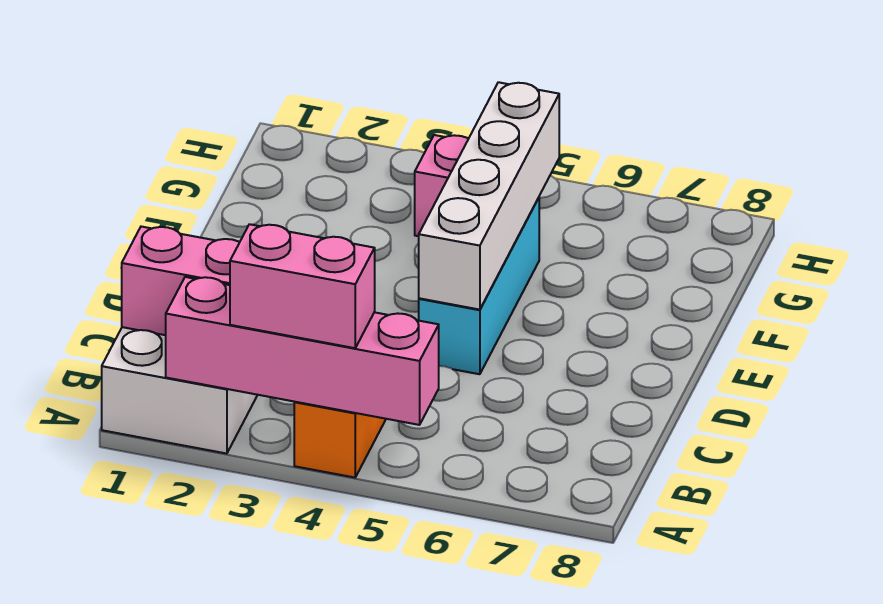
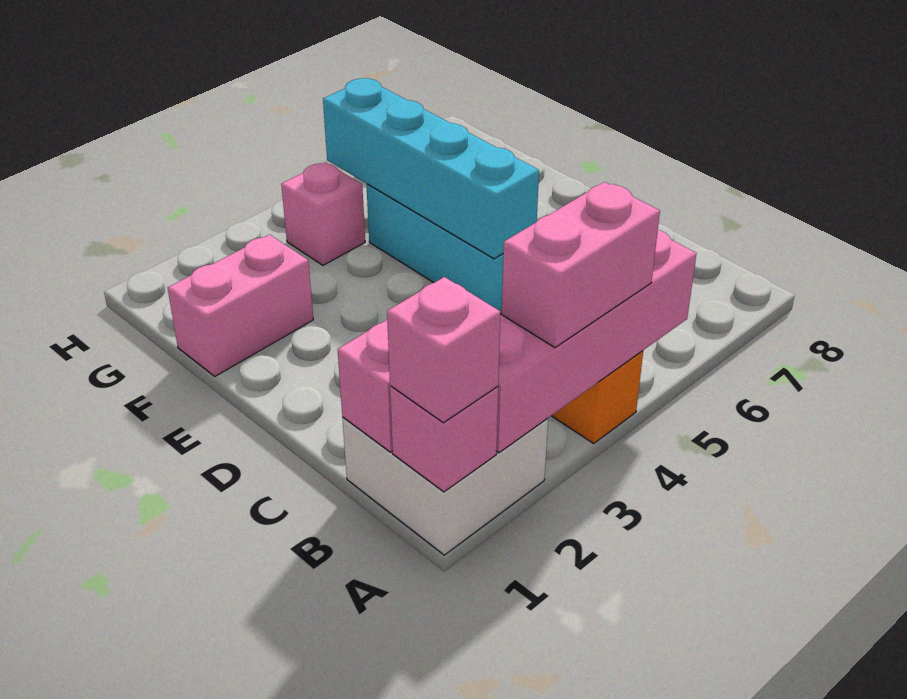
none -> pink 1x1 brick [390,386,498,492]
none -> pink 1x1 brick [387,277,500,423]
white 1x4 brick [419,82,559,310] -> cyan 1x4 brick [323,78,539,259]
none -> pink 1x2 brick [168,235,313,376]

